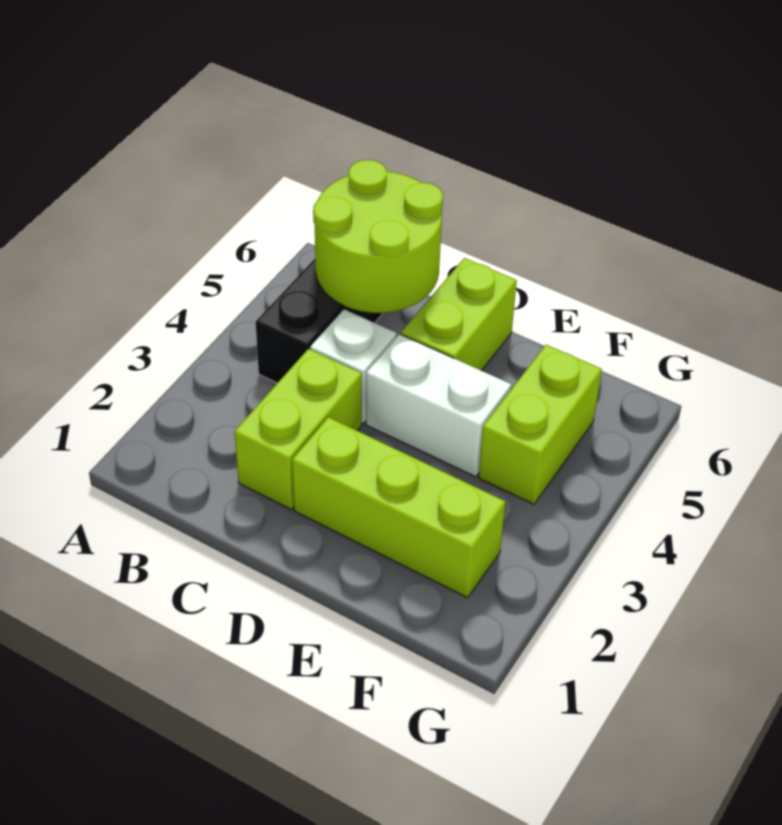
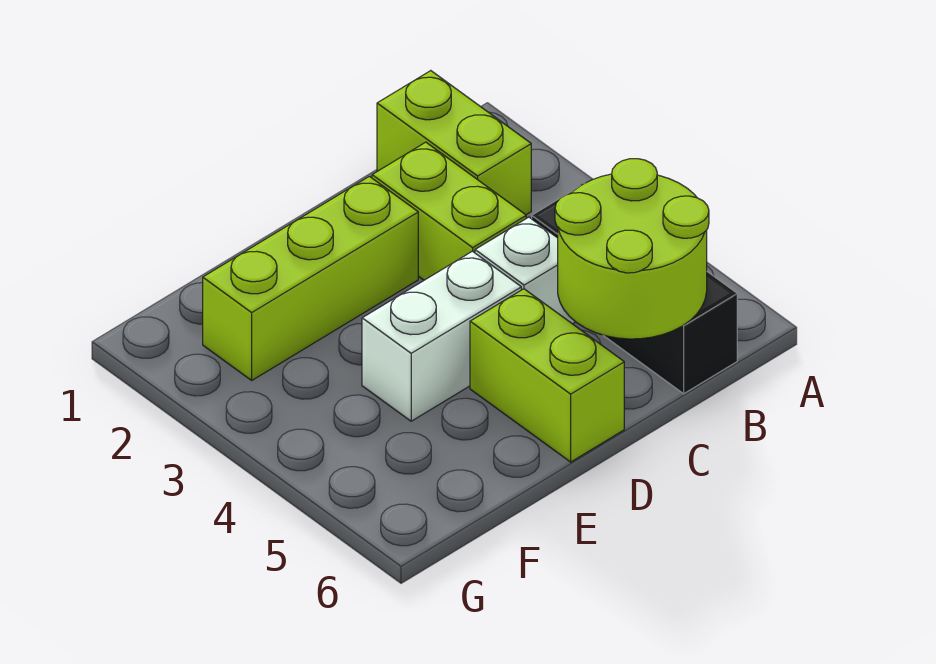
lime 1x2 brick [479,345,602,504] -> lime 1x2 brick moved to [377,71,531,215]

